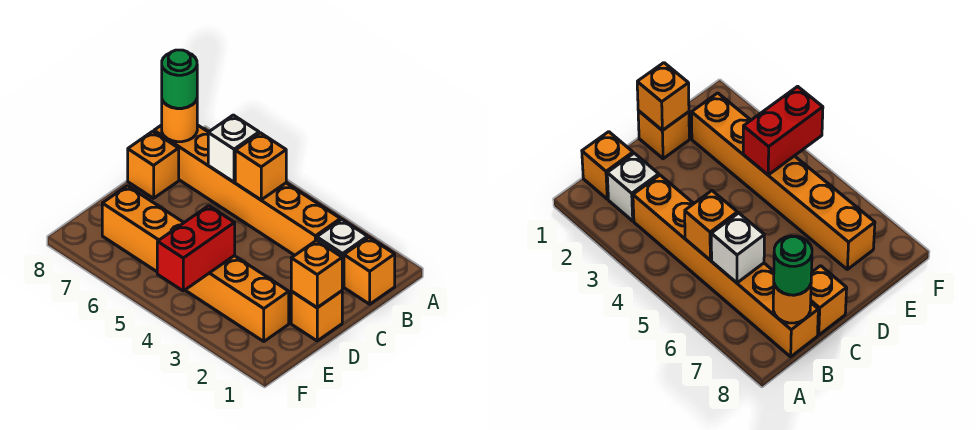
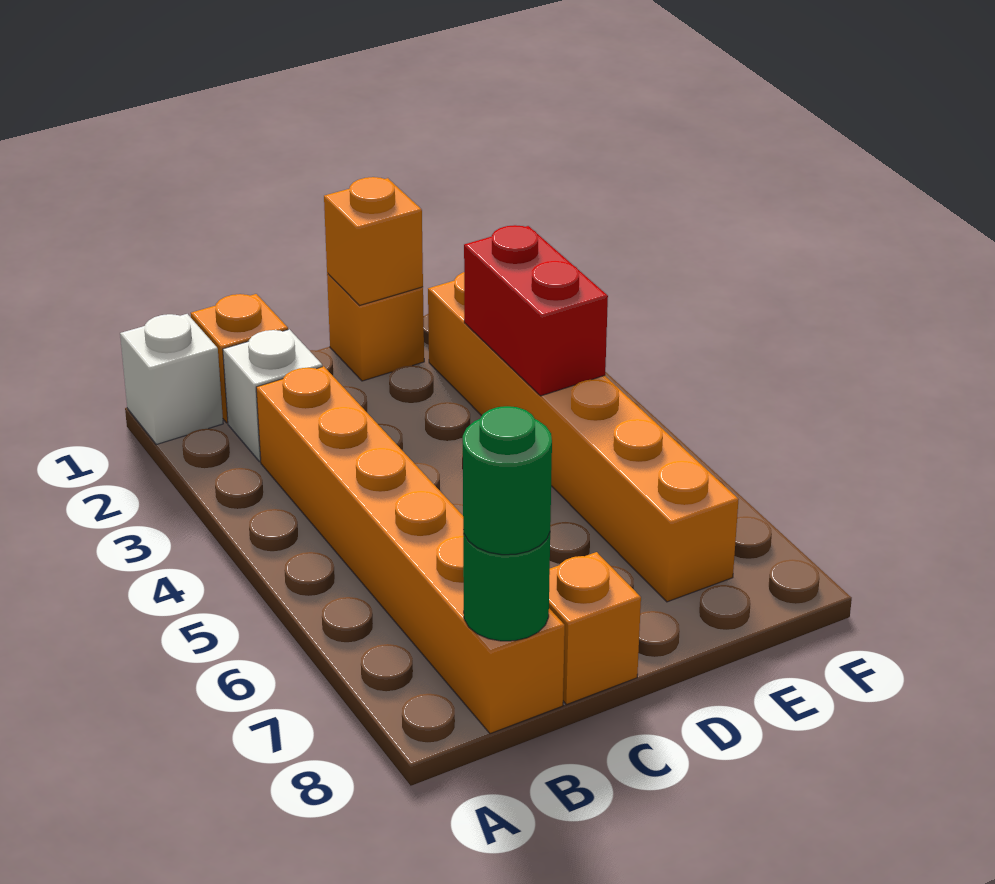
orange 1x1 brick [235,133,286,200] -> none
white 1x1 brick [208,115,259,182] -> white 1x1 brick moved to [120,314,223,445]
orange 1x1 round brick [162,99,197,142] -> green 1x1 round brick [463,531,550,641]
red 1x2 brick [157,206,235,291] -> red 1x2 brick turned to [464,225,608,396]

